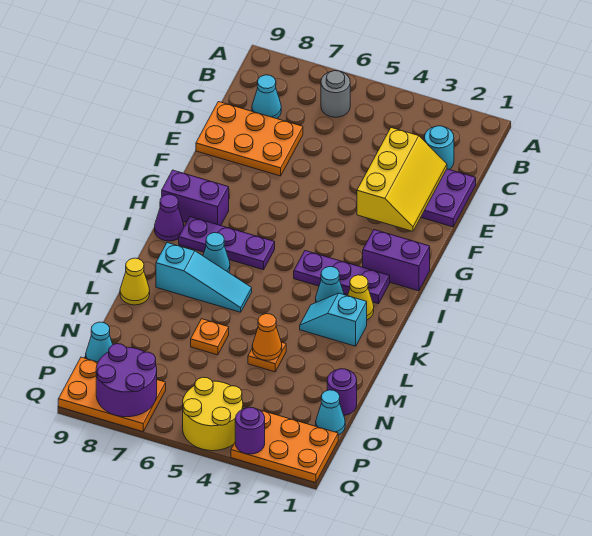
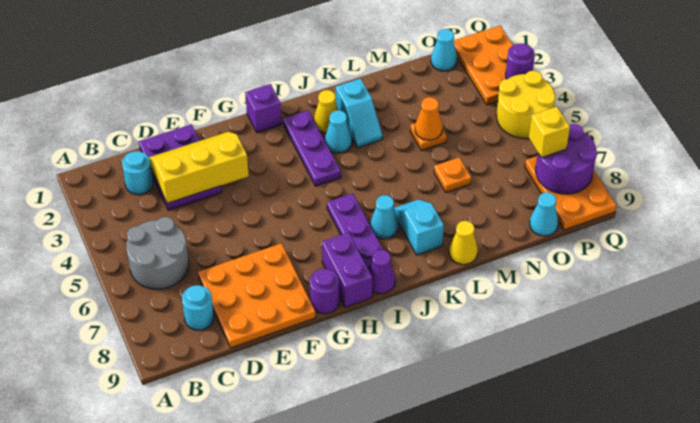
grey 1x1 round brick [321,71,350,117] -> grey 2x2 round brick [126,217,189,289]
cyan 1x1 cone [252,75,281,119] -> cyan 1x1 round brick [182,285,214,330]
orange 2x3 plate [196,102,303,176] -> orange 3x3 plate [198,243,316,348]
purple 1x2 brick [363,230,430,291] -> purple 1x1 brick [245,84,282,133]
cyan 1x3 slope [156,243,252,312] -> cyan 1x2 slope [394,200,444,255]
purple 1x1 round brick [327,369,357,415] -> purple 1x1 round brick moved to [310,269,339,314]
none -> yellow 1x1 brick [529,107,570,158]

